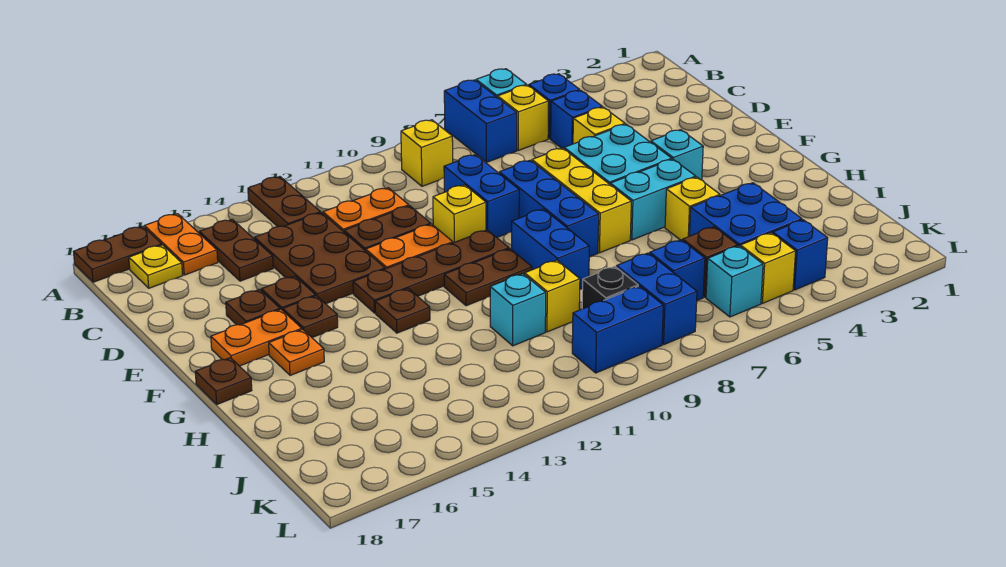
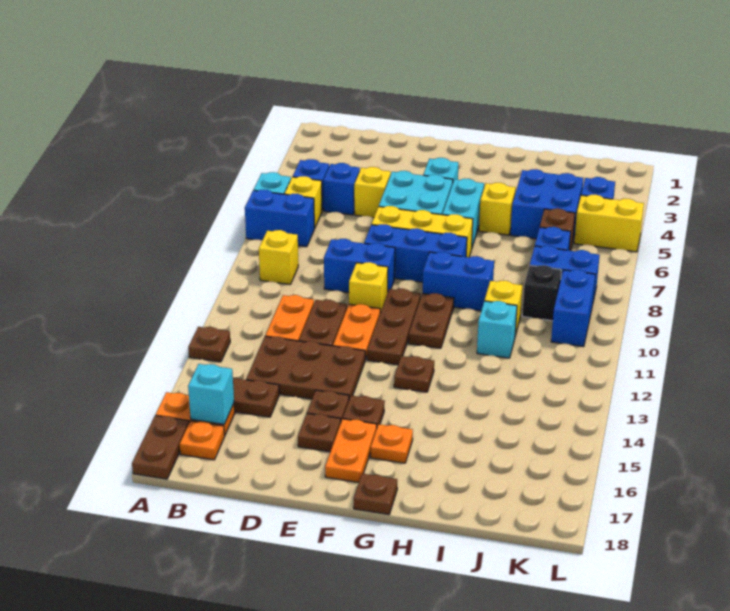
brown 1x2 plate [248,177,320,227] -> brown 1x1 plate [188,327,230,362]
yellow 1x1 plate [129,245,183,288] -> orange 1x1 plate [180,421,225,460]
brown 1x4 plate [353,230,509,313] -> brown 1x3 plate [367,289,421,365]
yellow 1x1 brick [740,233,796,303] -> yellow 1x2 brick [574,195,644,252]
cyan 1x1 brick [706,246,763,317] -> cyan 1x1 brick moved to [188,364,234,424]

